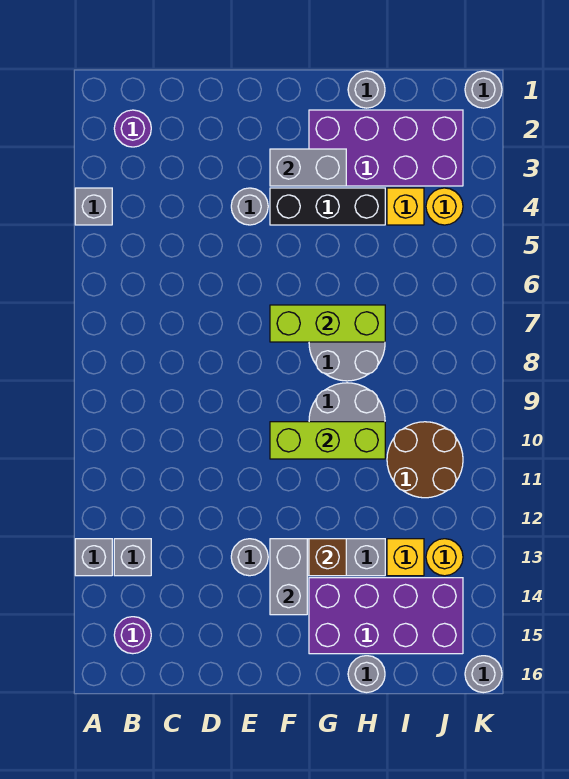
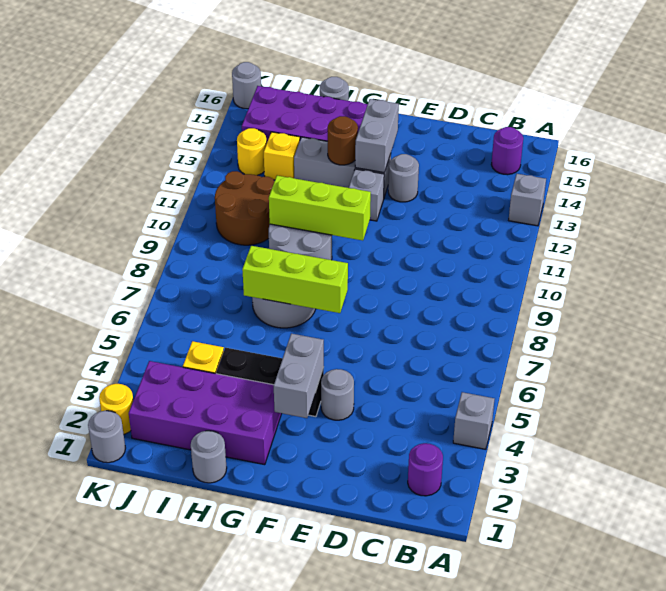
grey 1x1 brick [114,539,151,576] -> grey 1x1 brick moved to [349,169,384,221]
grey 1x2 brick [270,149,346,186] -> grey 1x2 brick turned to [274,334,324,418]
brown 1x1 brick [309,539,346,576] -> brown 1x1 round brick [328,116,358,165]
yellow 1x1 round brick [426,188,463,225] -> yellow 1x1 round brick moved to [99,384,133,434]

